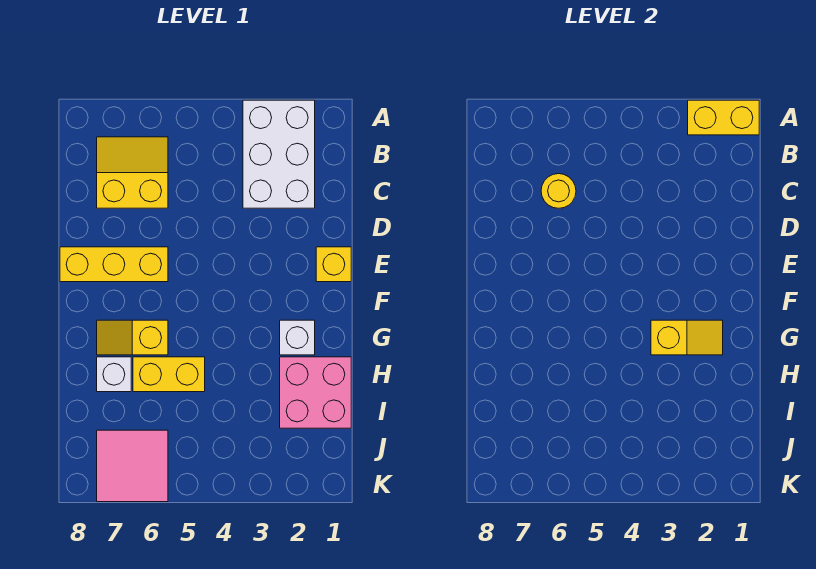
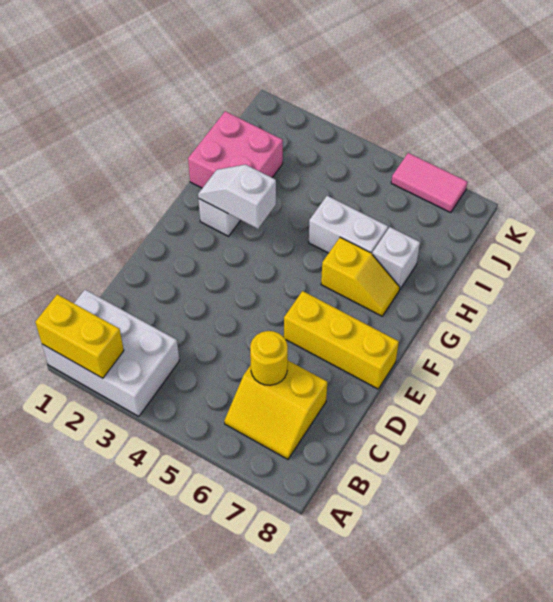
white 2x3 brick [243,100,315,208] -> white 2x3 brick turned to [42,290,179,416]
yellow 1x1 brick [316,247,351,282] -> none
yellow 1x2 slope [651,320,723,355] -> white 1x2 slope [198,165,276,229]
yellow 1x2 brick [133,357,205,392] -> white 1x2 brick [309,196,388,253]
pink 2x2 tile [97,430,168,502] -> pink 1x2 tile [391,153,467,213]

